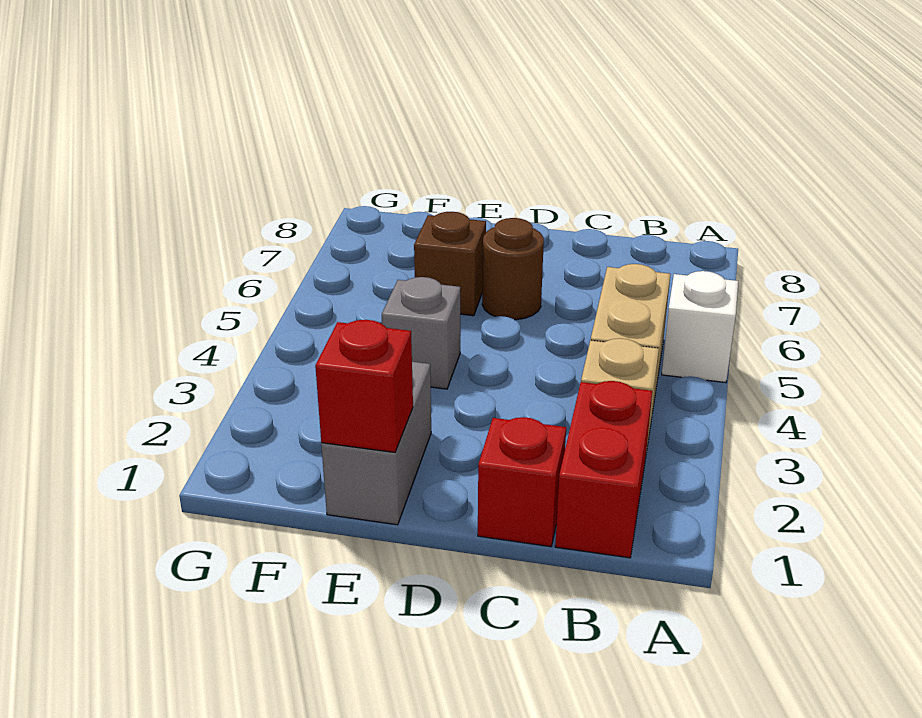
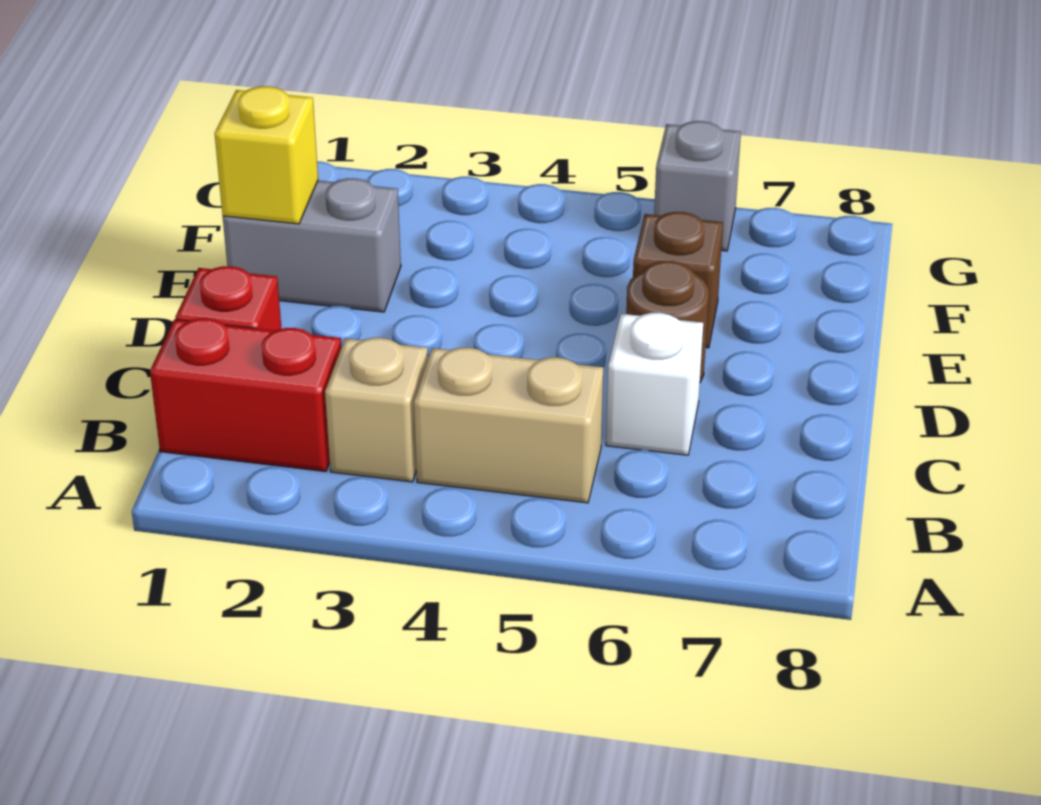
white 1x1 brick [662,271,738,383] -> white 1x1 brick moved to [606,313,703,455]
red 1x1 brick [315,320,413,452] -> yellow 1x1 brick [215,86,318,224]
grey 1x1 brick [382,277,460,389] -> grey 1x1 brick moved to [654,121,741,251]

